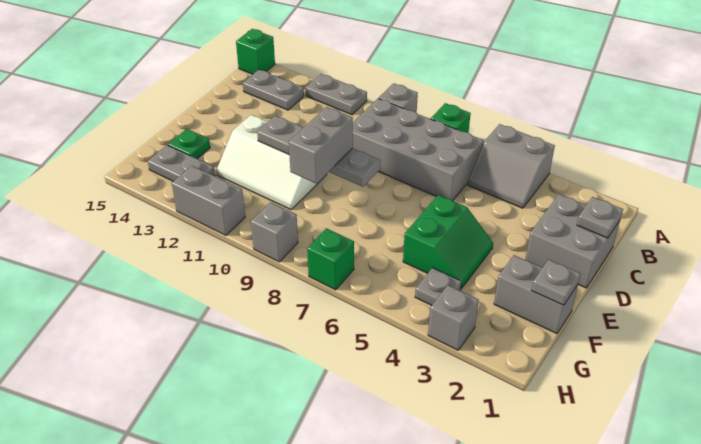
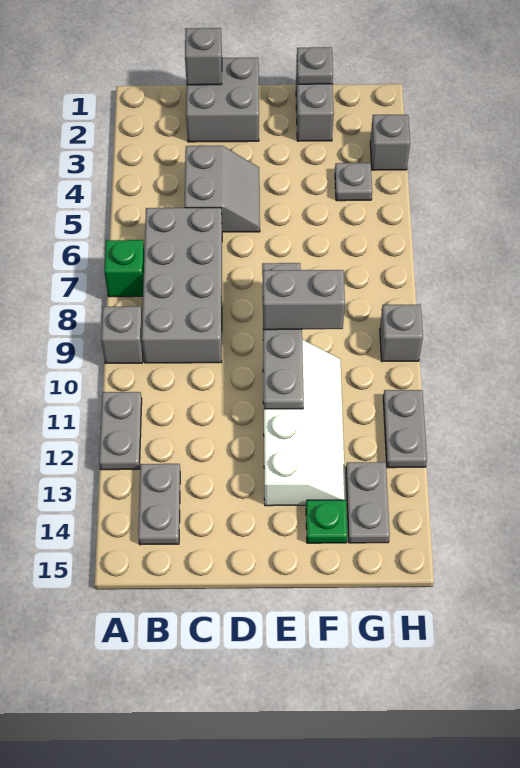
grey 2x2 slope [468,124,555,208] -> grey 2x2 slope moved to [185,146,260,232]
green 1x1 brick [236,29,275,74] -> none
grey 1x1 plate [577,197,623,238] -> grey 1x1 brick [185,28,222,85]
green 2x2 slope [403,195,493,289] -> none
white 2x3 slope [216,115,327,210] -> white 2x4 slope [263,340,346,506]
green 1x1 brick [307,228,354,290] -> none
grey 1x2 brick [172,166,245,235] -> grey 1x2 plate [383,390,427,468]

